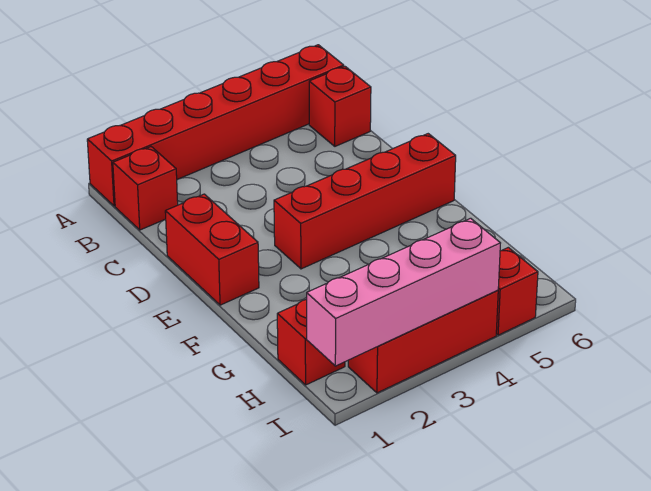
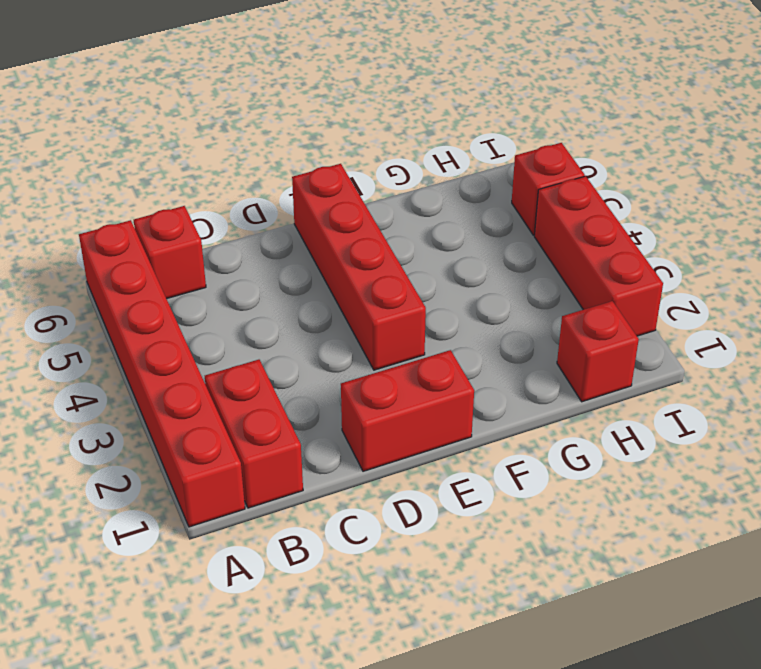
red 1x1 brick [113,147,178,230] -> red 1x2 brick [205,360,303,508]
pink 1x4 brick [307,218,500,366] -> none

